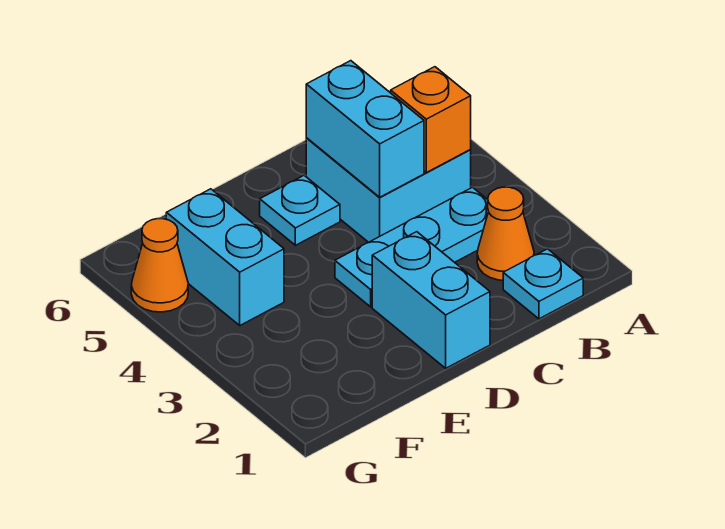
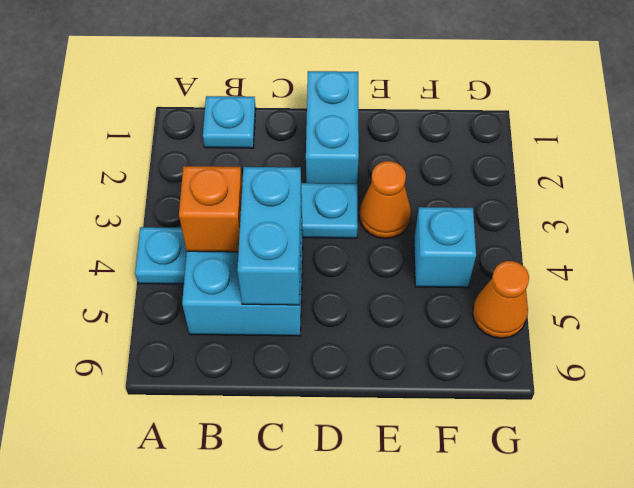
orange 1x1 cone [477,187,534,280] -> orange 1x1 cone moved to [359,161,411,239]
cyan 1x1 plate [260,175,340,245] -> cyan 1x1 plate moved to [135,227,187,284]
cyan 1x2 brick [166,189,284,325] -> cyan 1x1 brick [414,207,476,288]

